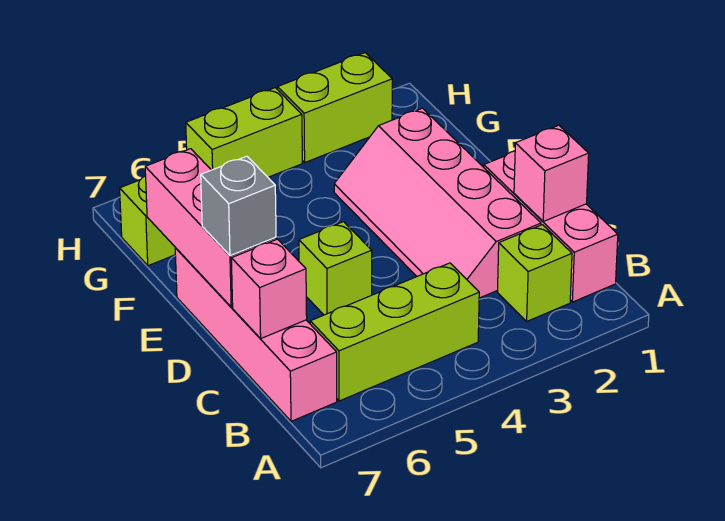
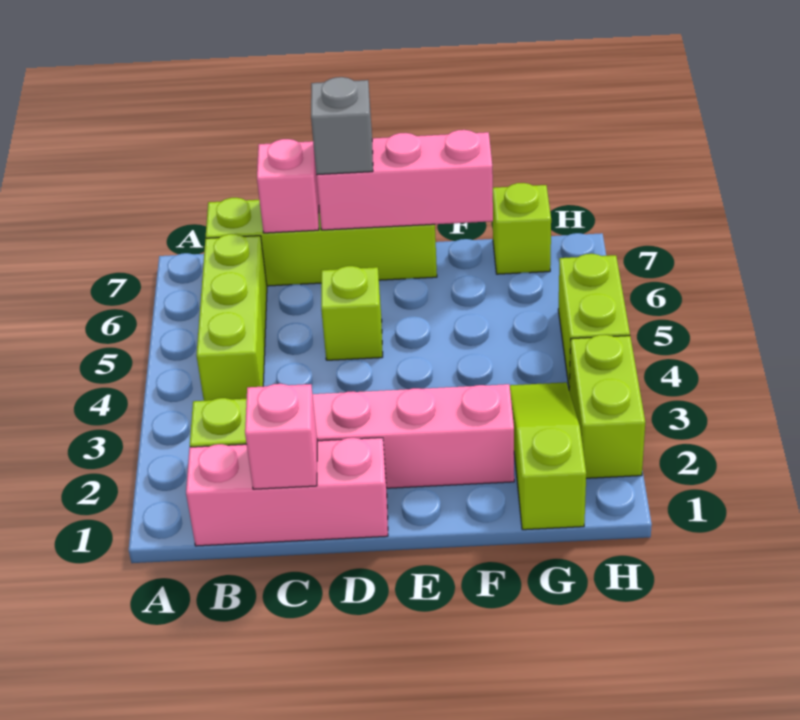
pink 1x4 brick [175,248,337,421] -> lime 1x4 brick [206,198,437,286]
none -> lime 1x3 slope [510,382,586,530]

